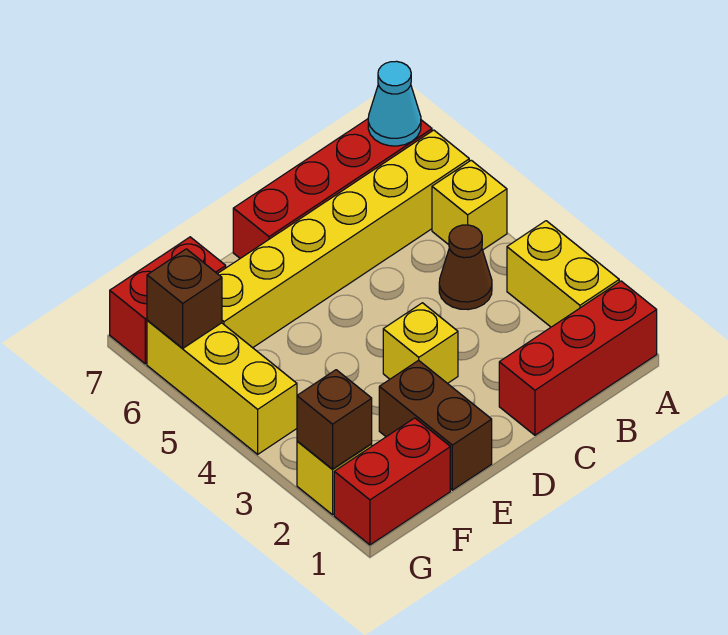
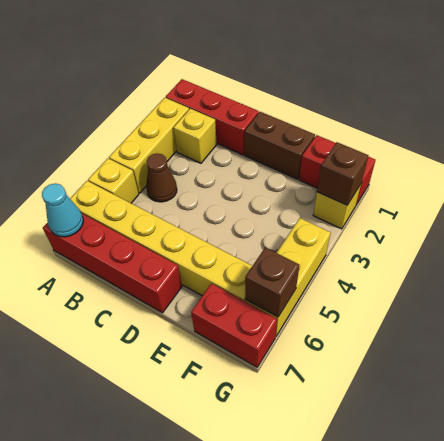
yellow 1x2 brick [507,221,619,327] -> yellow 1x3 brick [109,98,189,193]
yellow 1x1 brick [383,303,458,384] -> yellow 1x1 brick moved to [173,109,217,163]
brown 1x2 brick [379,360,492,490] -> brown 1x2 brick turned to [245,112,315,179]

